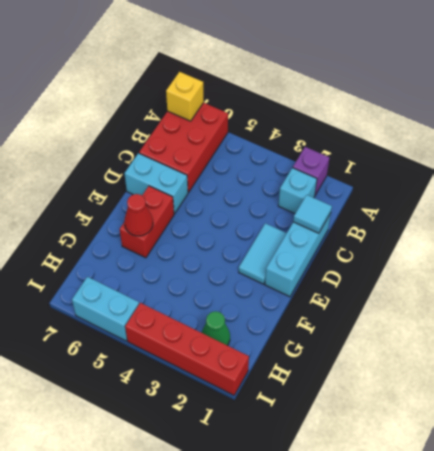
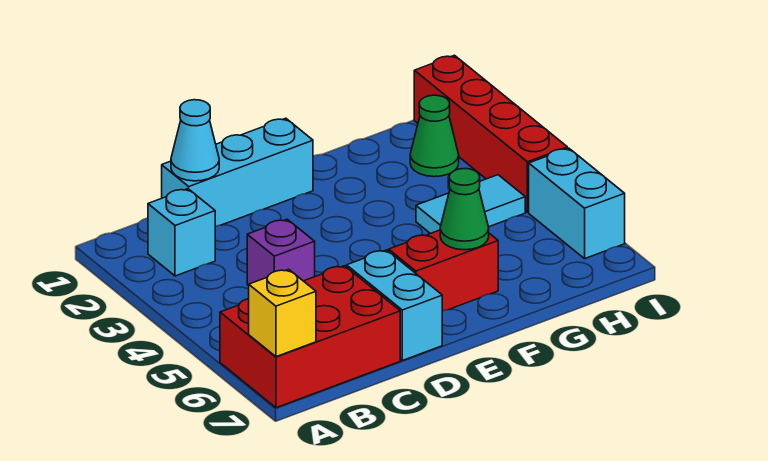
purple 1x1 brick [293,147,329,195] -> purple 1x1 brick moved to [247,219,315,286]
cyan 1x1 tile [293,195,332,233] -> cyan 1x1 cone [171,100,219,181]
cyan 1x2 tile [239,223,287,284] -> cyan 1x2 tile moved to [416,175,525,234]
red 1x1 cone [124,194,153,236] -> green 1x1 cone [440,169,489,250]

